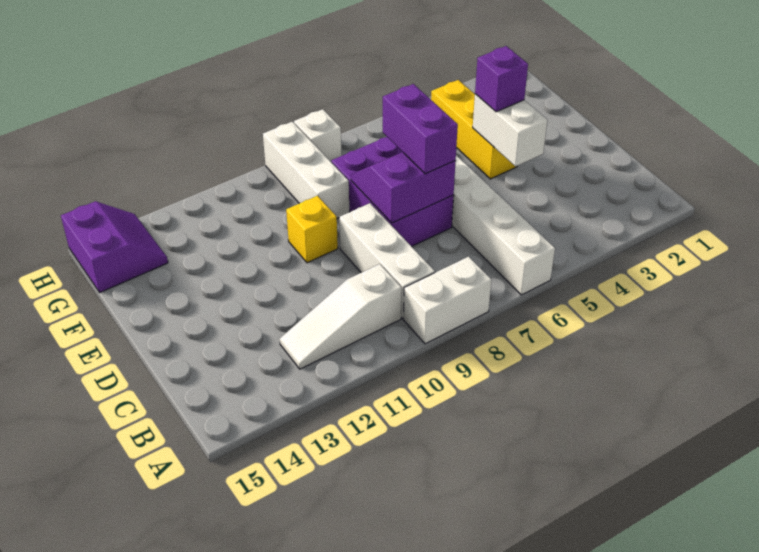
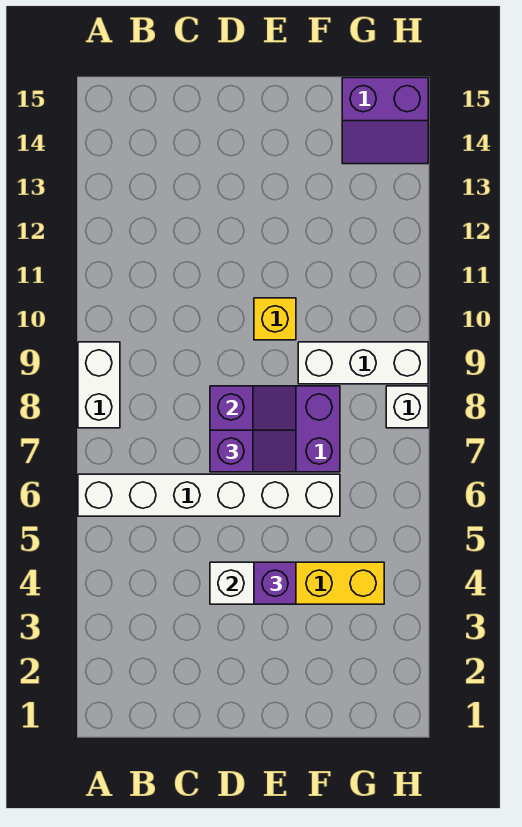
white 1x3 brick [339,203,435,319] -> none
white 1x3 slope [280,264,401,369] -> none
purple 1x2 brick [383,84,458,174] -> purple 1x2 slope [210,430,296,472]

